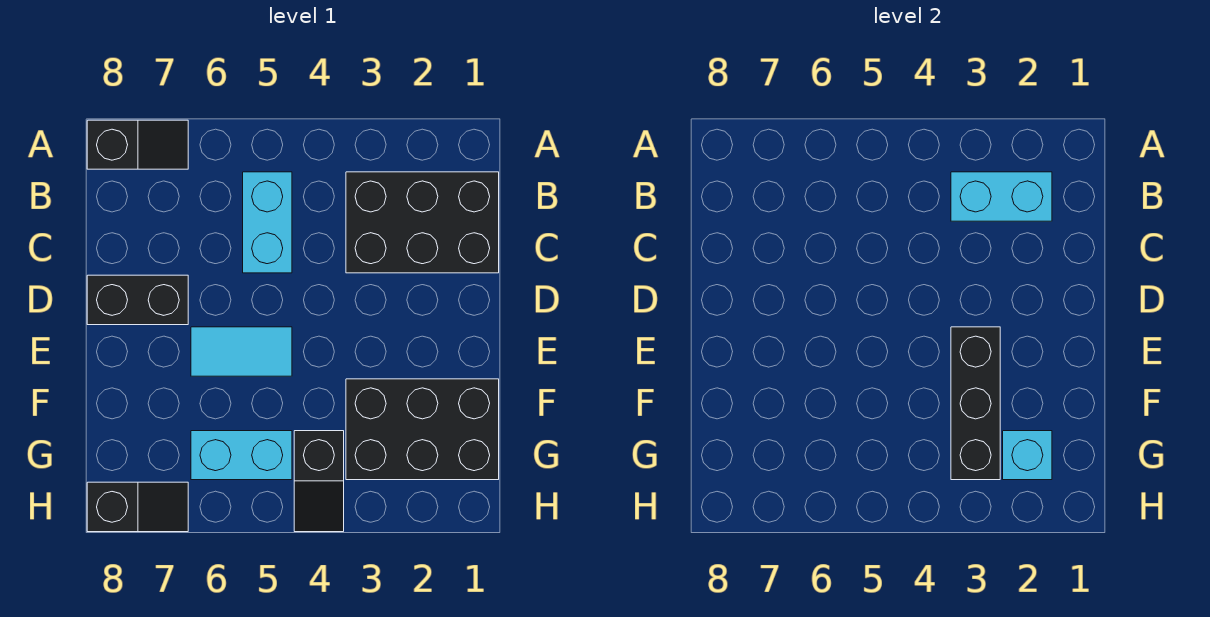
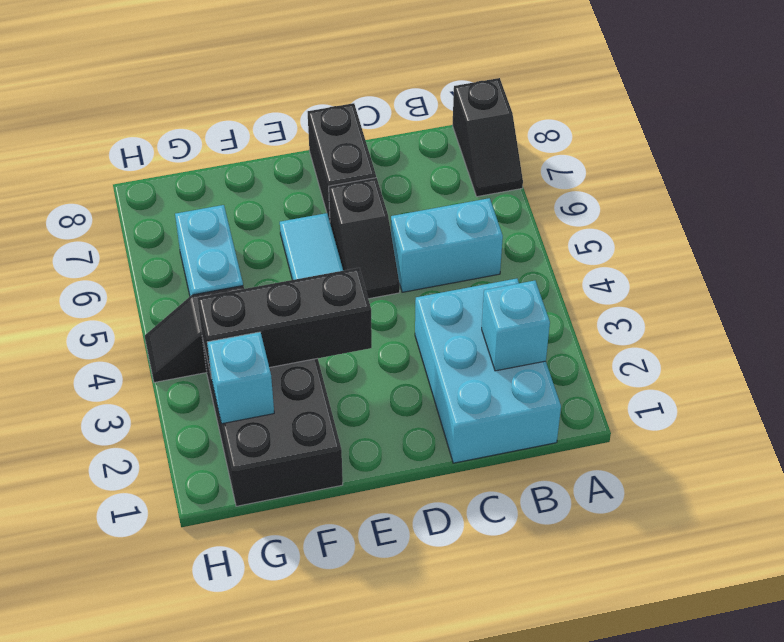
black 2x3 brick [346,172,499,273] -> cyan 2x3 brick [415,279,561,463]
cyan 1x2 brick [951,172,1052,221] -> cyan 1x1 brick [482,281,550,371]
black 1x2 slope [87,482,188,532] -> black 1x2 slope moved to [329,178,400,299]

